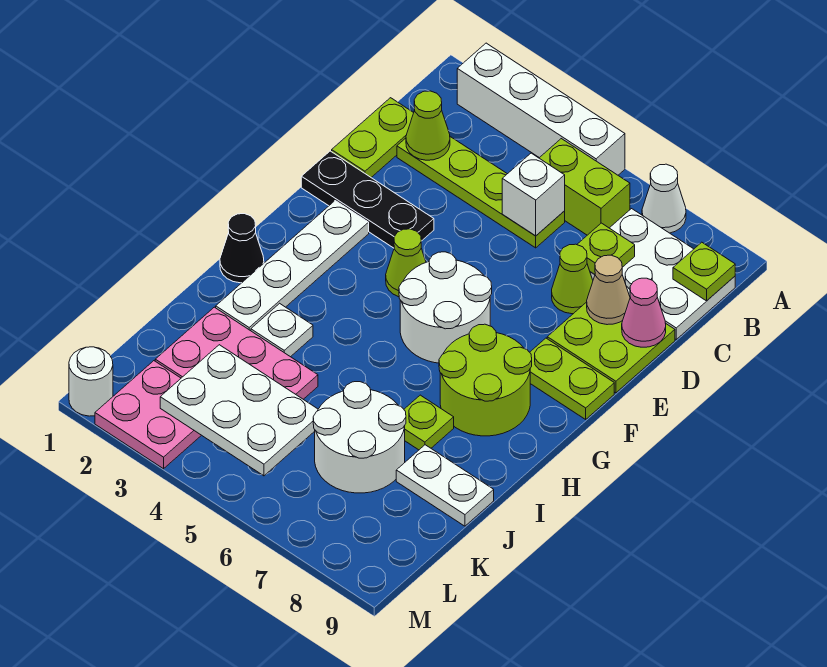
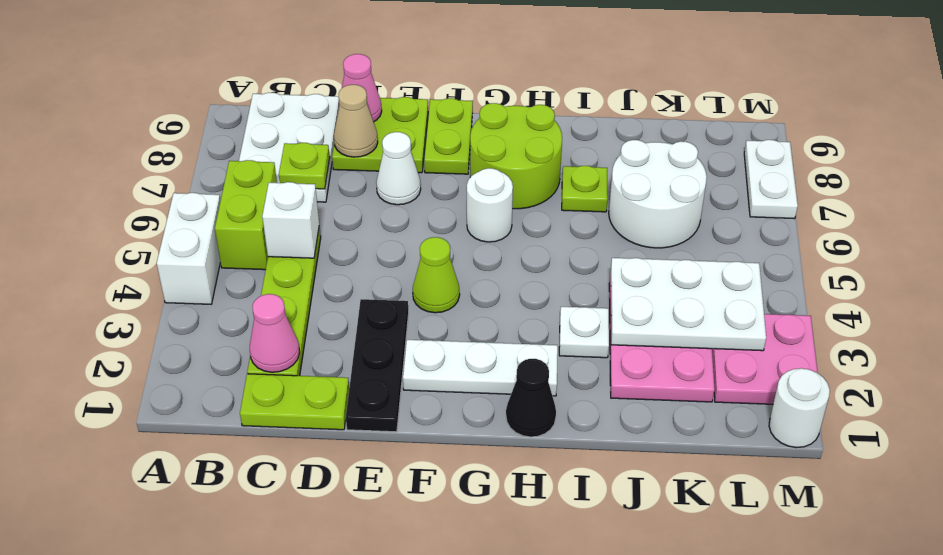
white 1x4 brick [457,43,625,175] -> white 1x2 brick [157,193,221,304]
white 1x1 cone [642,164,686,233] -> white 1x1 cone moved to [376,132,421,205]
lime 1x1 plate [673,242,735,301] -> none
lime 1x1 cone [406,91,450,160] -> pink 1x1 cone [250,294,299,372]
lime 1x1 cone [552,244,593,314] -> none
white 1x4 plate [216,201,369,331] -> white 1x3 plate [403,340,558,396]
white 2x2 round brick [399,252,492,363] -> white 1x1 round brick [467,168,513,242]
white 1x2 plate [396,445,494,526] -> white 1x2 plate moved to [744,140,798,219]
white 2x3 plate [160,345,318,476] -> white 2x3 plate turned to [611,258,766,351]

